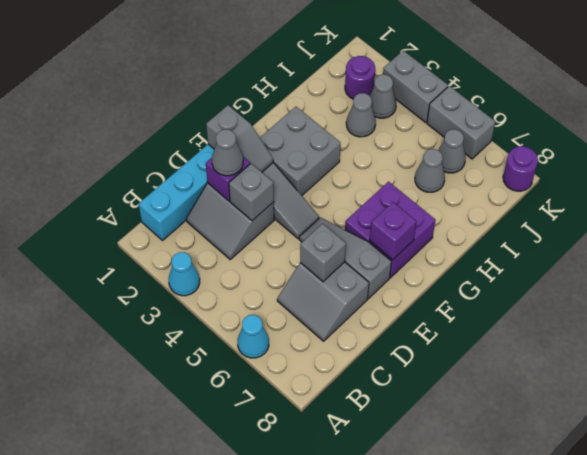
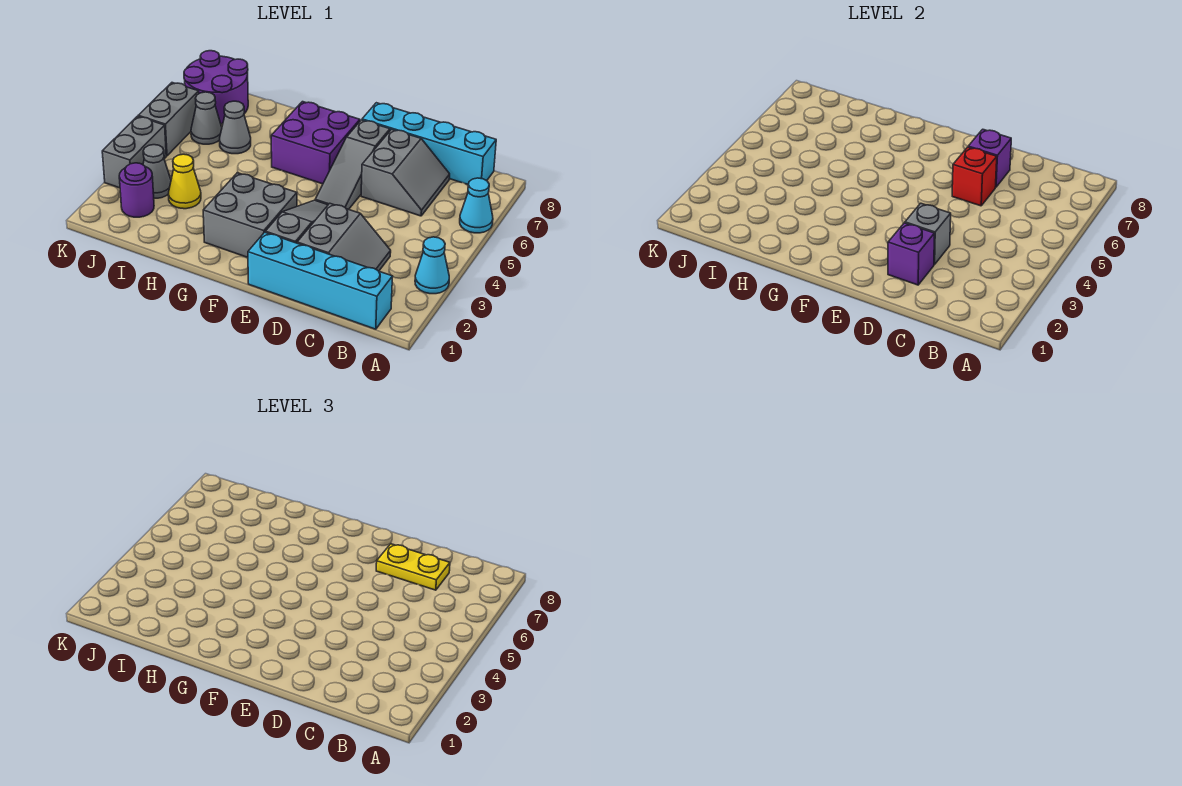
none -> cyan 1x4 brick [362,103,496,184]
none -> yellow 1x2 plate [376,544,450,590]
grey 1x1 cone [212,130,243,176] -> none
grey 1x1 brick [300,224,346,282] -> red 1x1 brick [952,147,997,206]
grey 1x2 slope [206,105,273,172] -> none
purple 1x1 brick [370,202,416,260] -> purple 1x1 brick moved to [968,129,1011,187]
grey 1x1 cone [346,93,376,137] -> yellow 1x1 cone [168,154,201,209]
purple 1x1 round brick [503,146,538,191] -> purple 2x2 round brick [184,51,248,124]

